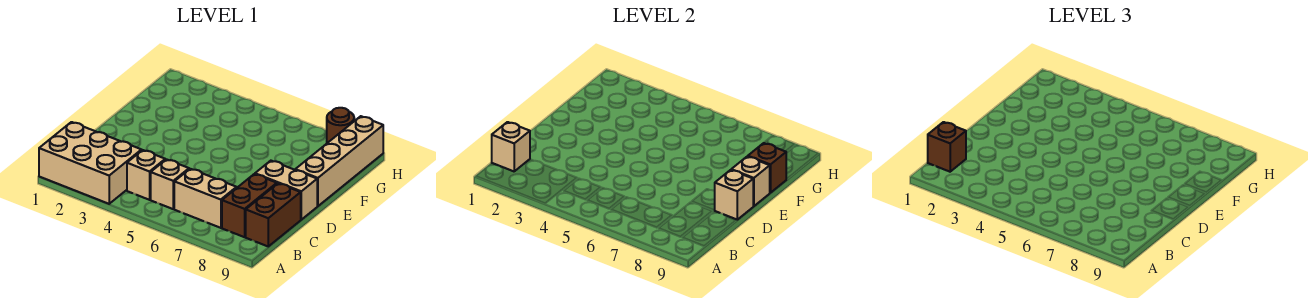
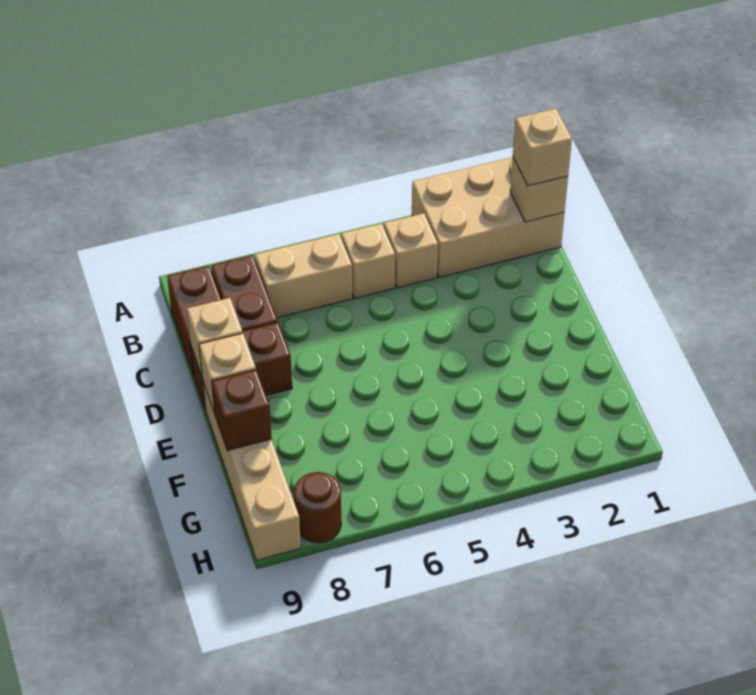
brown 1x1 brick [928,122,966,172] -> tan 1x1 brick [513,109,572,186]
tan 1x2 brick [255,161,317,220] -> brown 1x2 brick [191,322,292,410]

